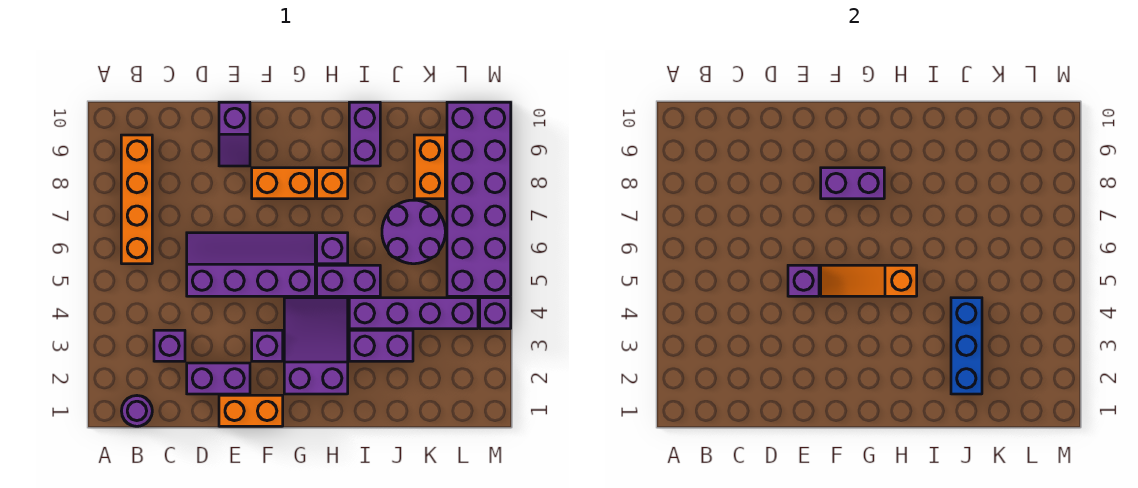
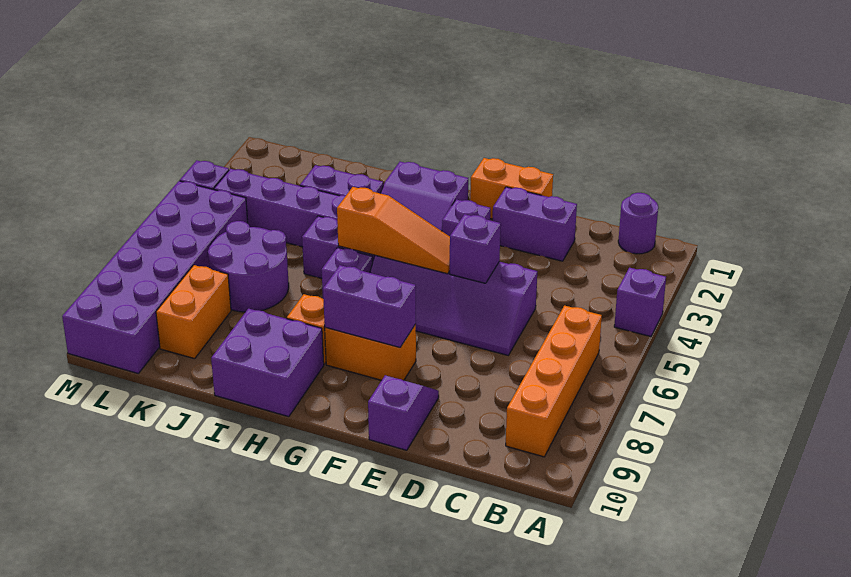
purple 1x1 brick [154,330,185,361] -> purple 1x1 brick moved to [614,268,666,337]
purple 1x2 brick [349,102,380,166] -> purple 2x2 brick [211,309,324,417]
blue 1x3 brick [951,298,982,394] -> none

